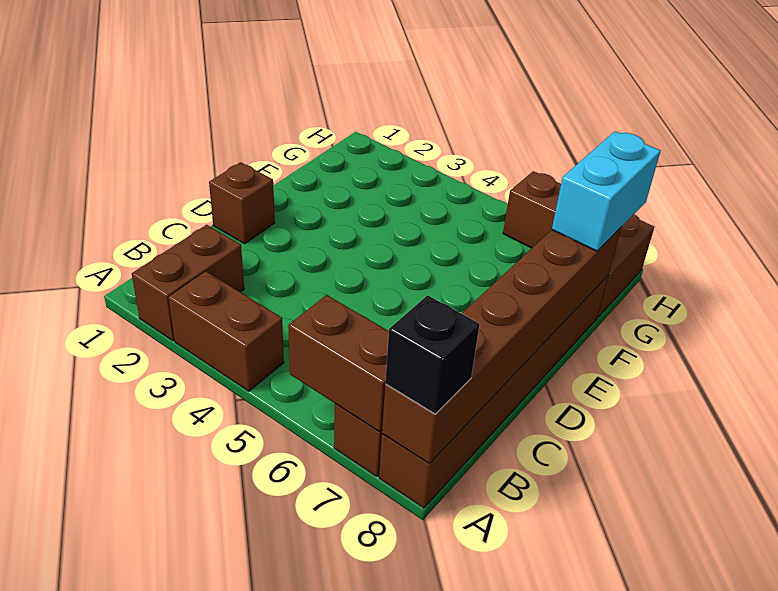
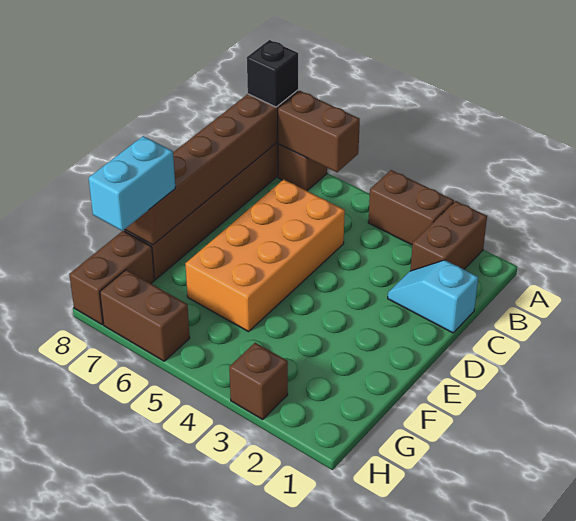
none -> cyan 1x2 slope [388,260,478,333]
none -> orange 2x4 brick [185,179,345,332]
brown 1x1 brick [209,162,275,244] -> brown 1x1 brick moved to [229,343,288,419]

